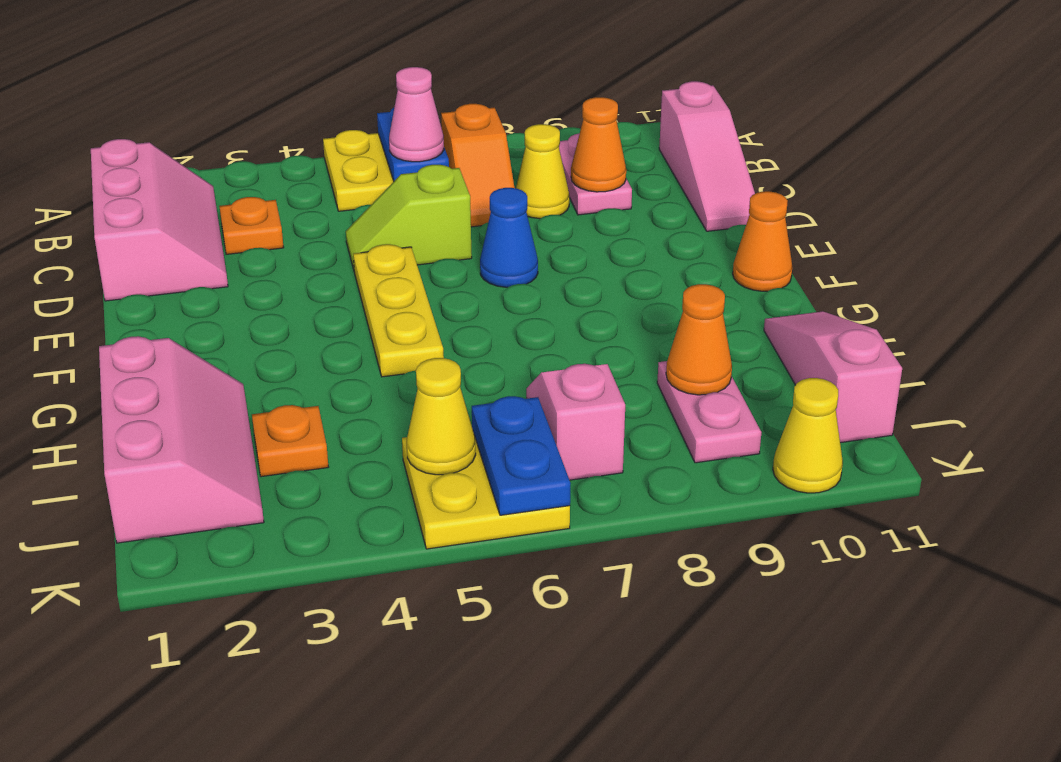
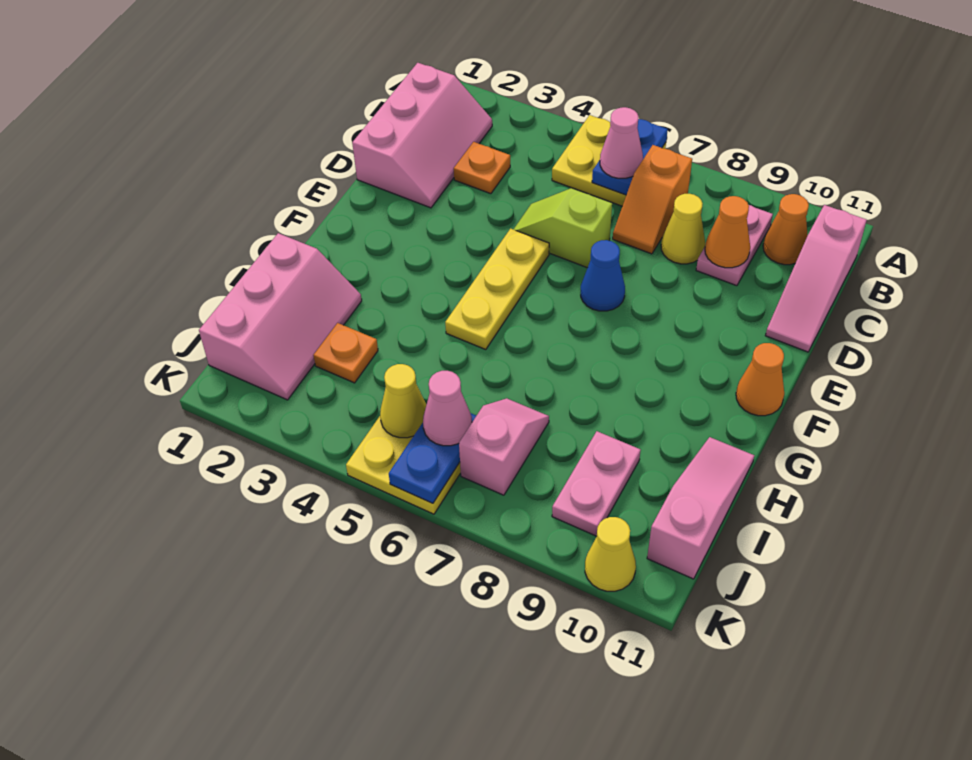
orange 1x1 cone [666,284,732,395] -> orange 1x1 cone moved to [763,194,809,265]
none -> pink 1x1 cone [423,371,472,446]

